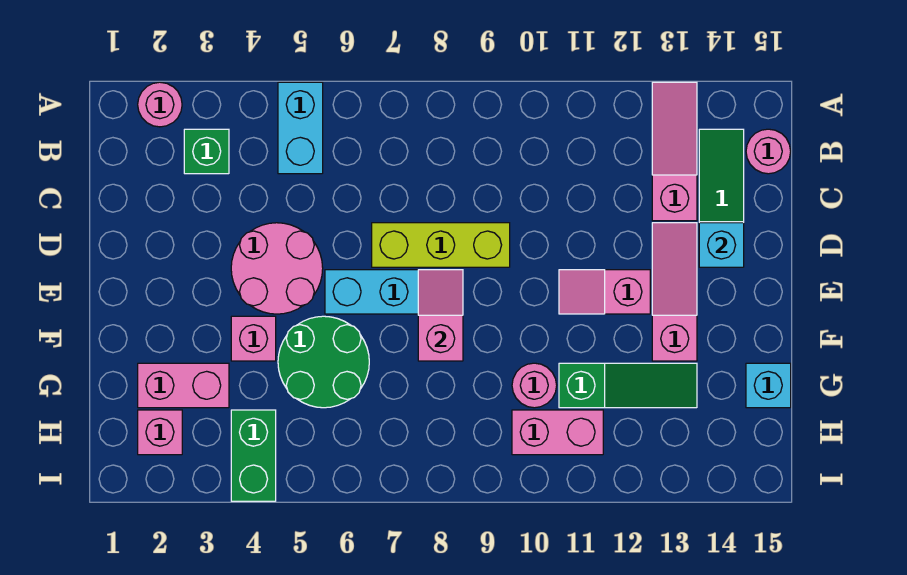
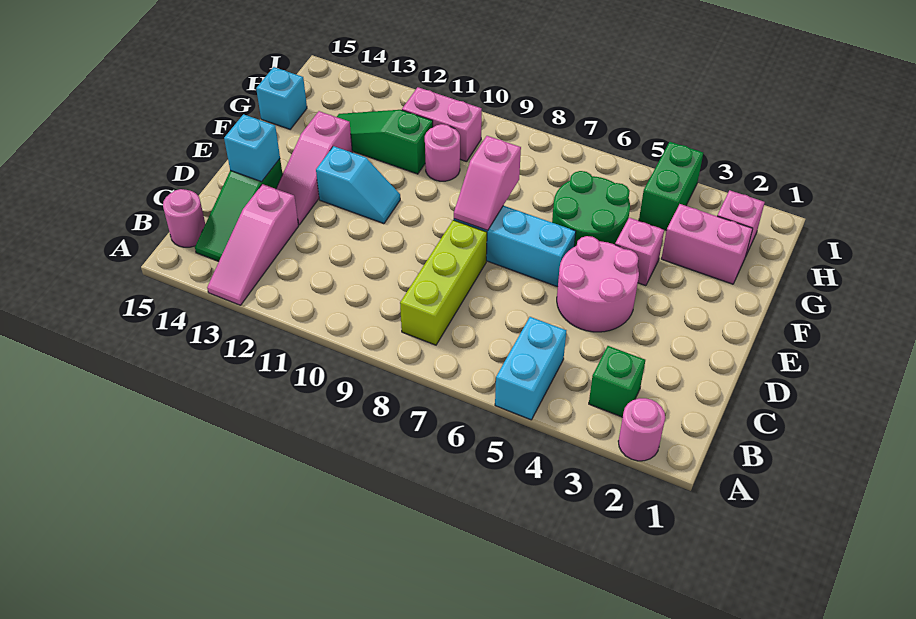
lime 1x3 brick [372,223,510,267] -> lime 1x3 brick turned to [400,220,487,345]
pink 1x2 slope [559,270,650,314] -> cyan 1x2 slope [316,146,400,224]

